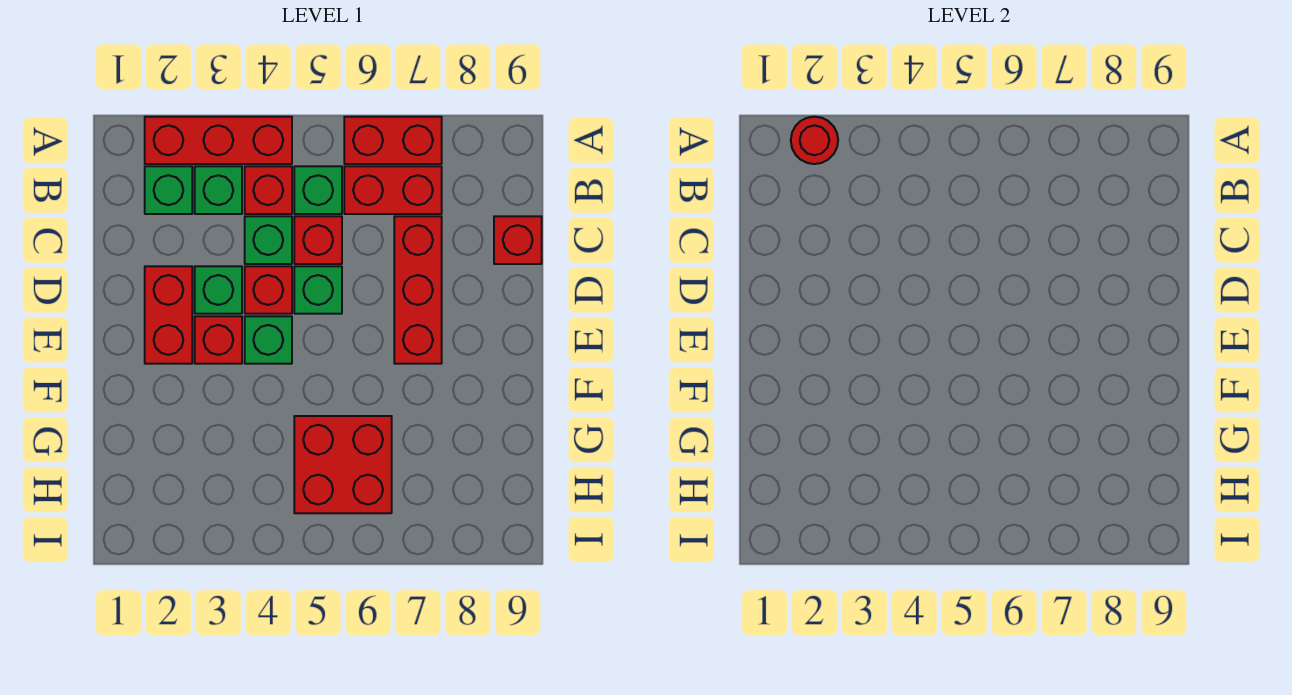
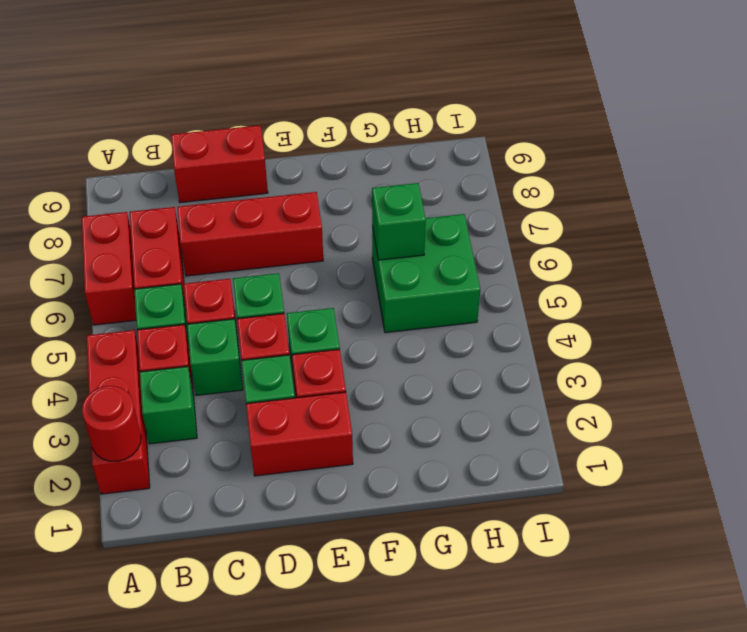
green 1x1 brick [145,166,192,214] -> green 1x1 brick moved to [372,183,426,260]
red 1x1 brick [494,216,542,264] -> red 1x2 brick [171,125,268,203]
red 2x2 brick [294,416,392,513] -> green 2x2 brick [372,214,480,333]

